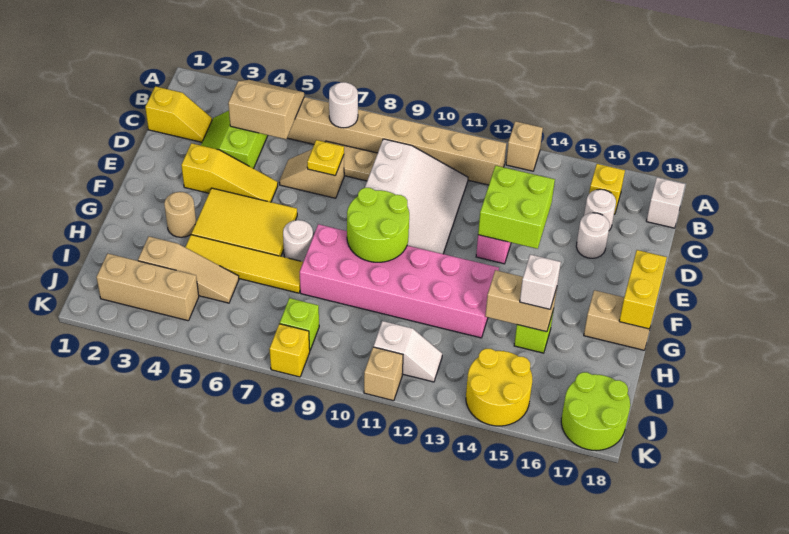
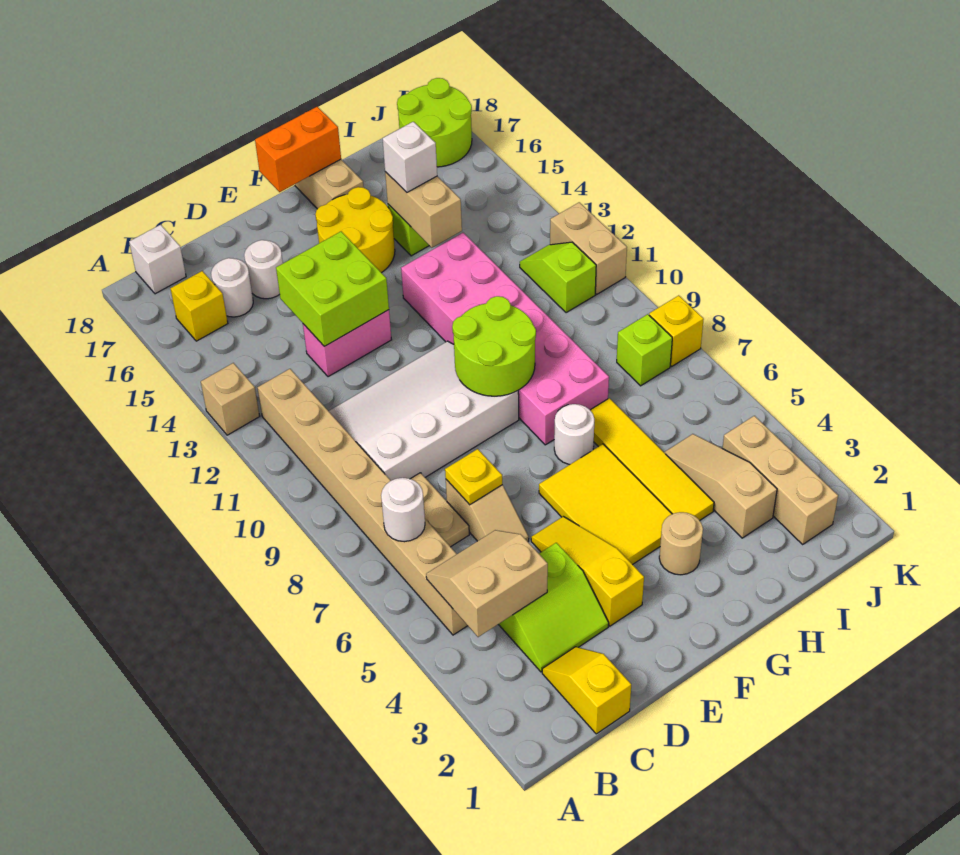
tan 2x2 slope [228,80,304,139] -> tan 2x2 slope turned to [426,530,548,637]
yellow 1x2 brick [619,250,667,329] -> orange 1x2 brick [255,107,341,192]
white 1x2 slope [374,321,442,382] -> lime 1x2 slope [520,242,596,313]
yellow 2x2 round brick [466,349,532,426] -> yellow 2x2 round brick moved to [315,187,395,273]
tan 1x1 brick [364,347,403,401] -> tan 1x2 brick [550,202,627,294]

